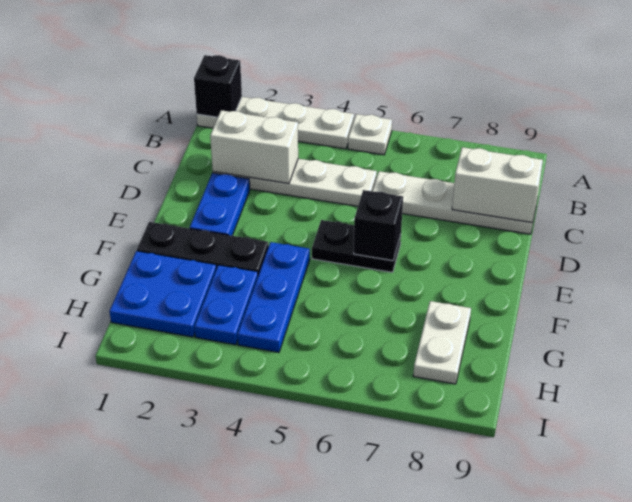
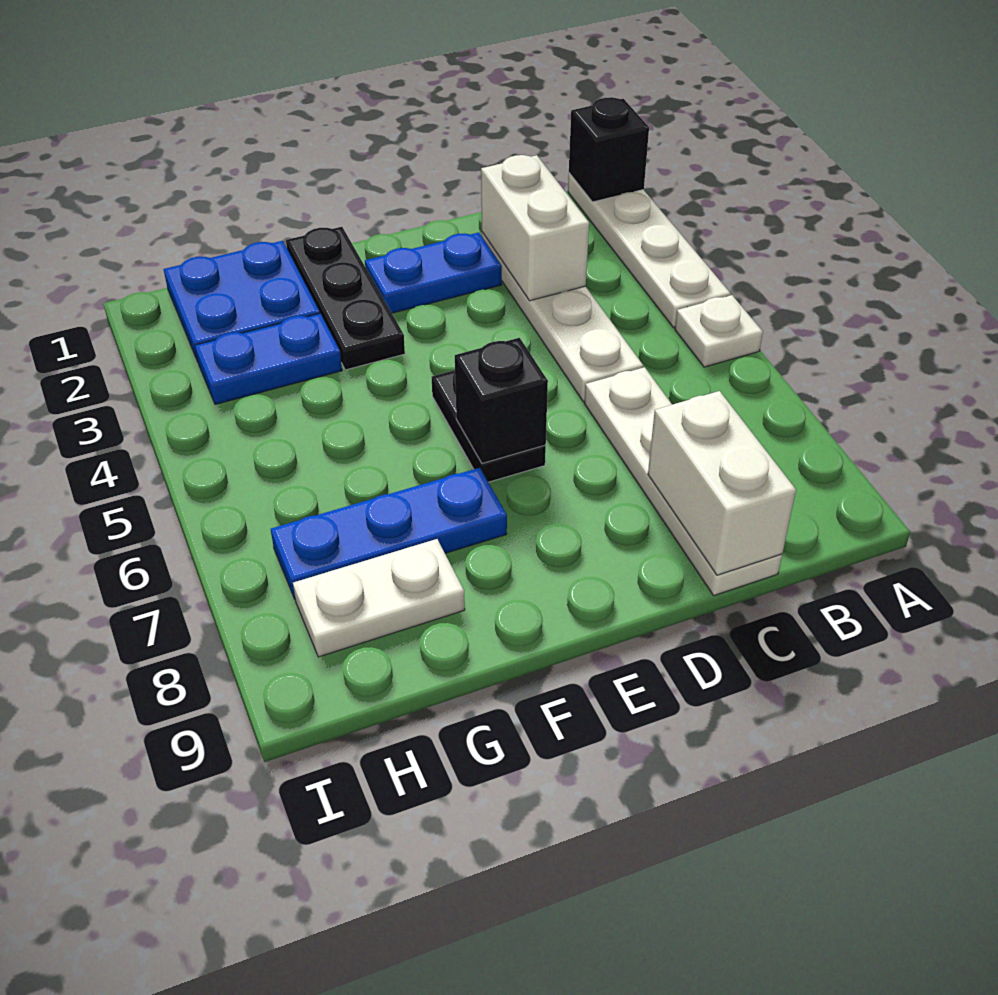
blue 1x3 plate [238,242,310,352] -> blue 1x3 plate moved to [271,468,507,599]

